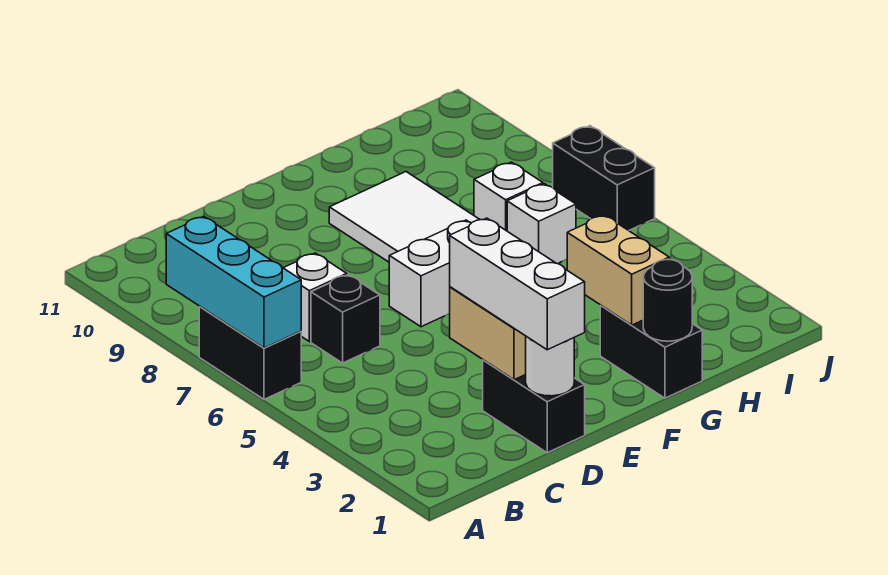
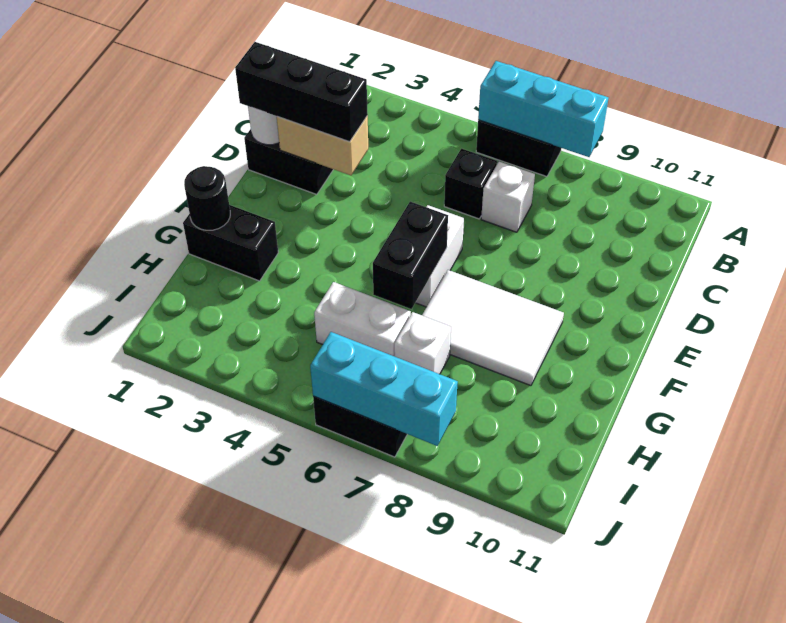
white 1x3 brick [450,218,585,350] -> black 1x3 brick [235,42,368,142]
none -> black 1x2 brick [373,201,448,309]
tan 1x2 brick [567,215,669,325] -> none
white 1x1 brick [507,184,576,264] -> white 1x2 brick [314,282,411,356]
none -> cyan 1x3 brick [310,332,458,446]

